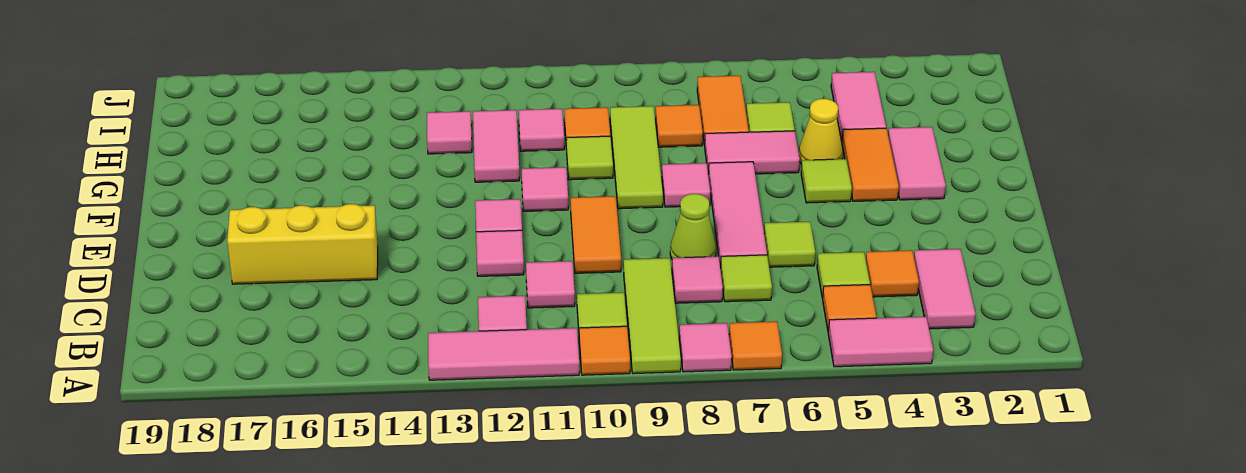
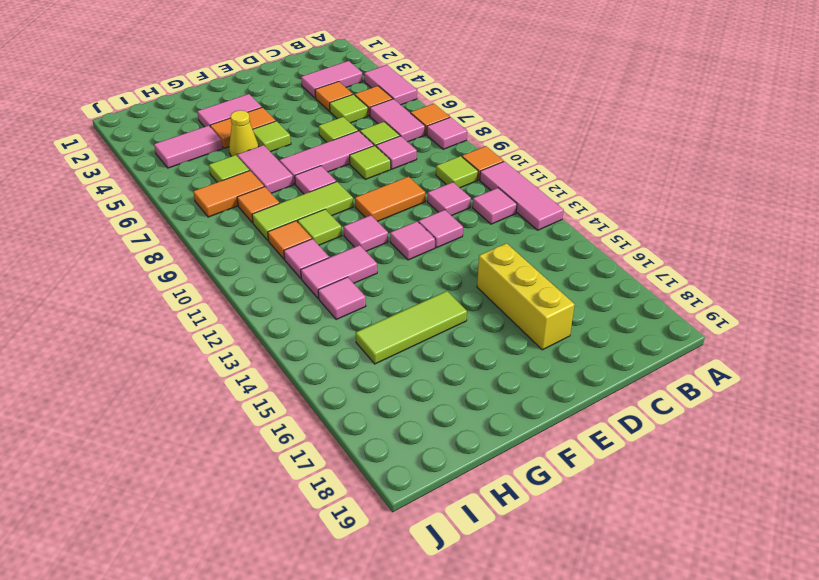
lime 1x3 tile [624,258,681,374] -> lime 1x3 tile moved to [356,291,467,364]
none -> pink 1x2 tile [370,99,425,142]
lime 1x1 cone [670,194,716,259] -> lime 1x1 tile [350,146,391,179]

